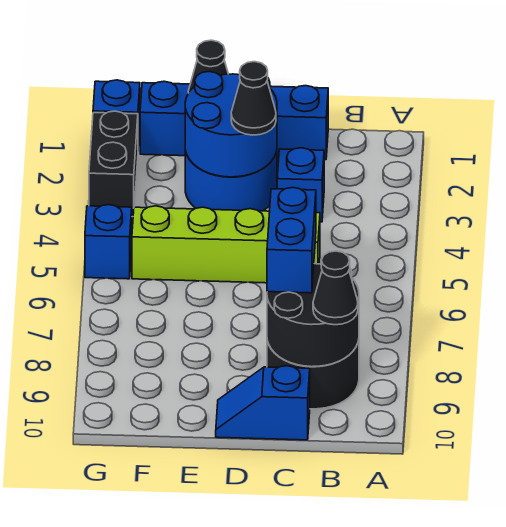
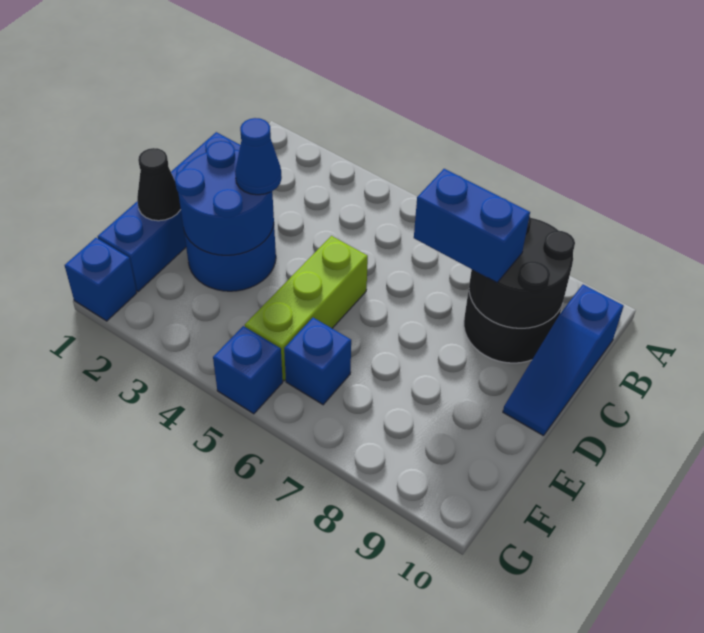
black 1x1 cone [313,251,358,325] -> none
blue 1x1 brick [277,148,324,222] -> blue 1x1 brick moved to [284,318,351,405]
lime 1x4 brick [132,206,320,283] -> lime 1x3 brick [245,236,368,381]
blue 1x2 slope [216,366,310,440] -> blue 1x3 slope [503,285,624,436]
black 1x1 cone [231,62,276,135] -> blue 1x1 cone [235,118,282,195]
black 1x2 brick [89,111,138,217] -> none

